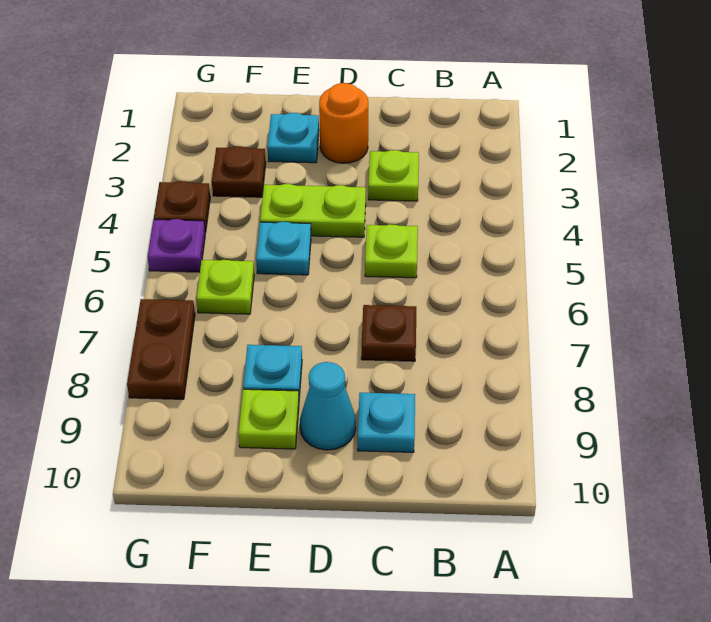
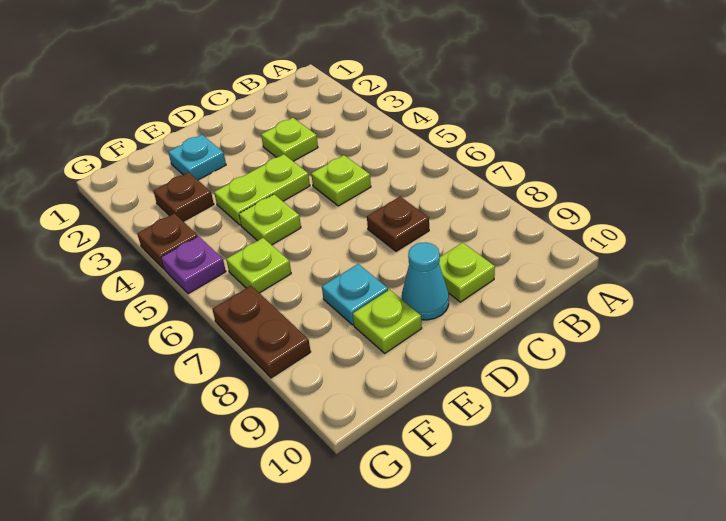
cyan 1x1 plate [358,393,415,452] -> lime 1x1 plate [439,243,495,302]
orange 1x1 round brick [319,83,368,163] -> none
cyan 1x1 plate [256,222,311,275] -> lime 1x1 plate [239,194,301,245]

